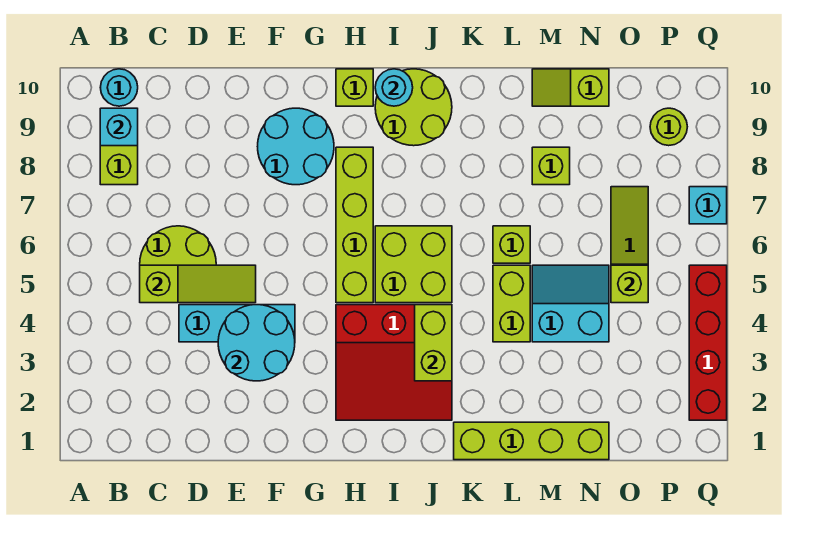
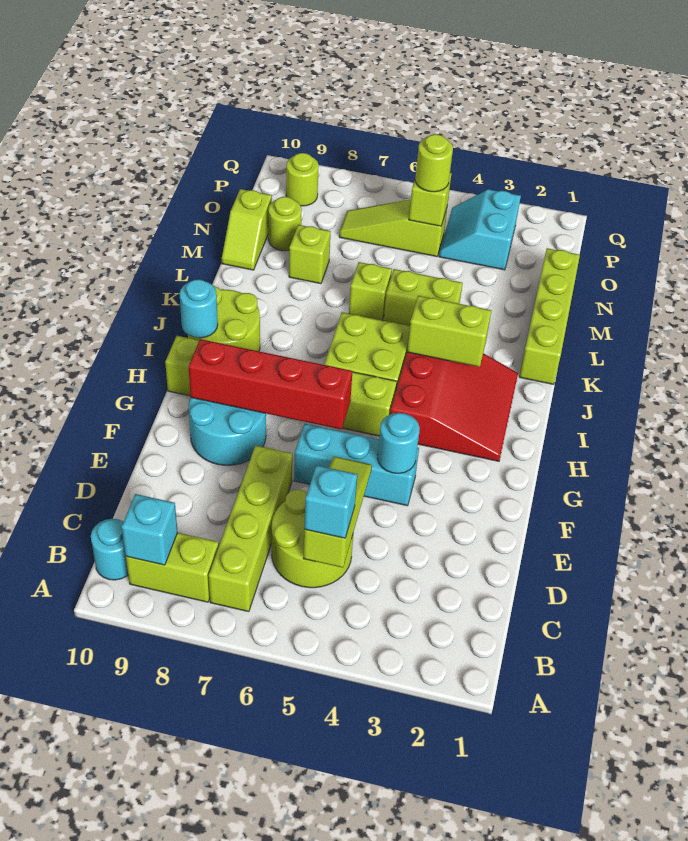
none -> lime 1x4 brick [209,445,292,612]
cyan 1x3 brick [179,305,295,342] -> cyan 1x3 brick turned to [294,424,419,506]
cyan 2x2 round brick [218,305,295,381] -> cyan 1x1 round brick [377,413,420,473]
cyan 2x2 slope [532,265,609,342] -> cyan 2x2 slope moved to [439,189,521,270]
none -> lime 1x1 round brick [268,197,302,251]
none -> lime 1x1 round brick [415,134,453,192]
red 1x4 brick [689,265,727,420] -> red 1x4 brick moved to [189,339,352,429]
cyan 1x1 brick [689,187,727,224] -> cyan 1x1 brick moved to [304,465,357,538]

